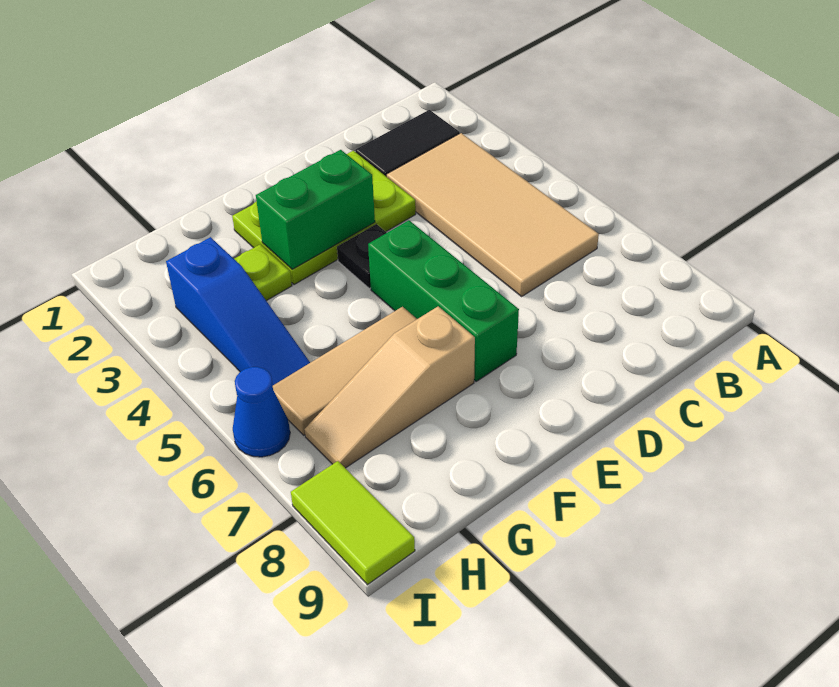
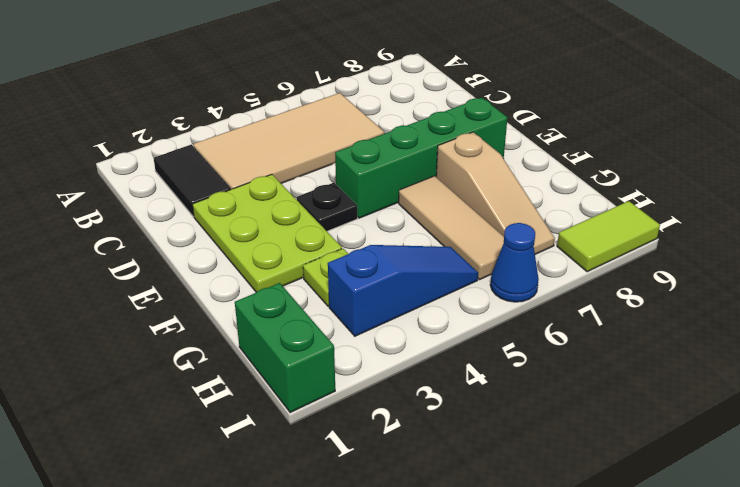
green 1x2 brick [256,150,375,269] -> green 1x2 brick moved to [235,283,335,412]
green 1x3 brick [368,220,519,382] -> green 1x4 brick [335,98,508,218]

